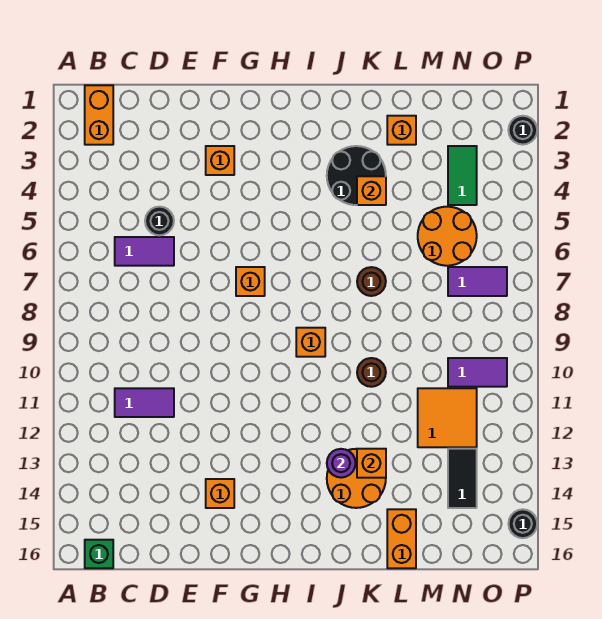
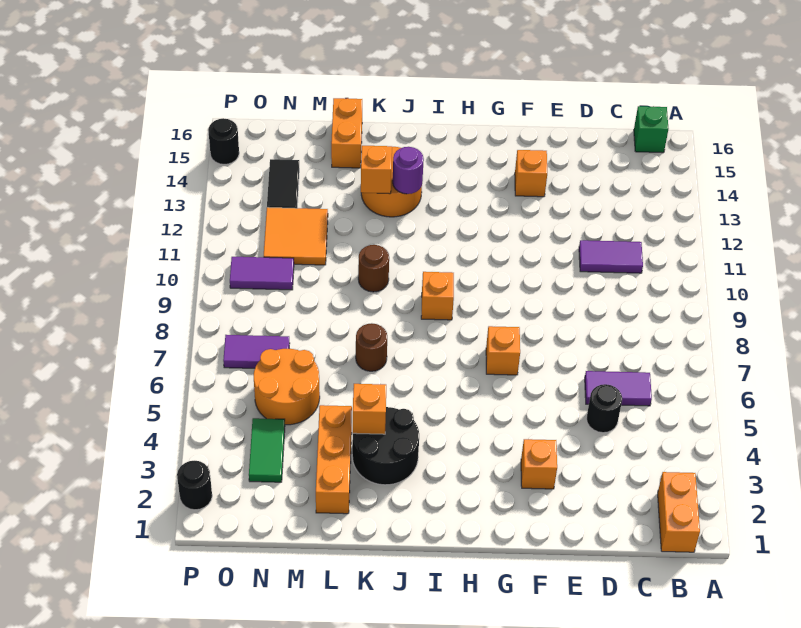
orange 1x1 brick [387,116,416,145] -> orange 1x3 brick [316,405,352,514]

